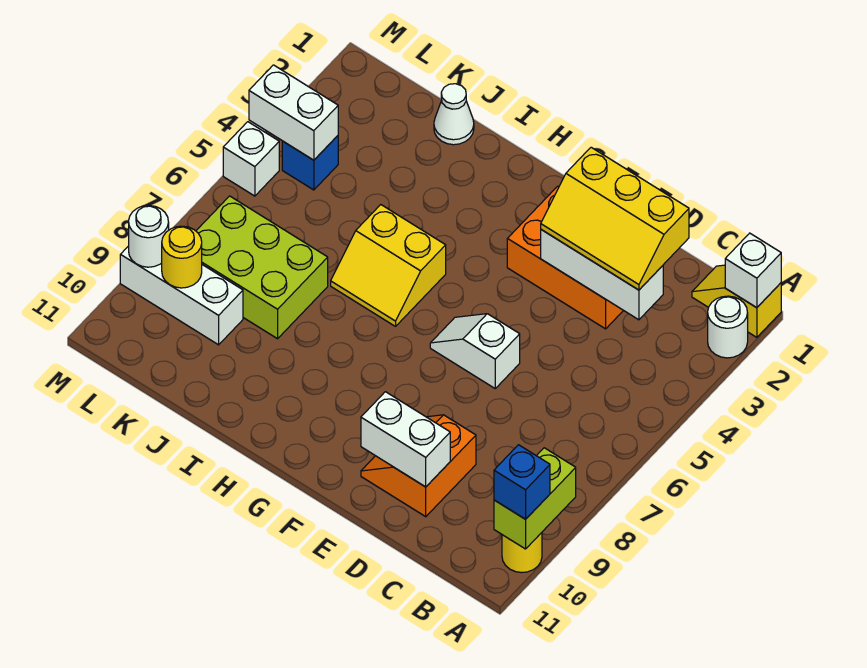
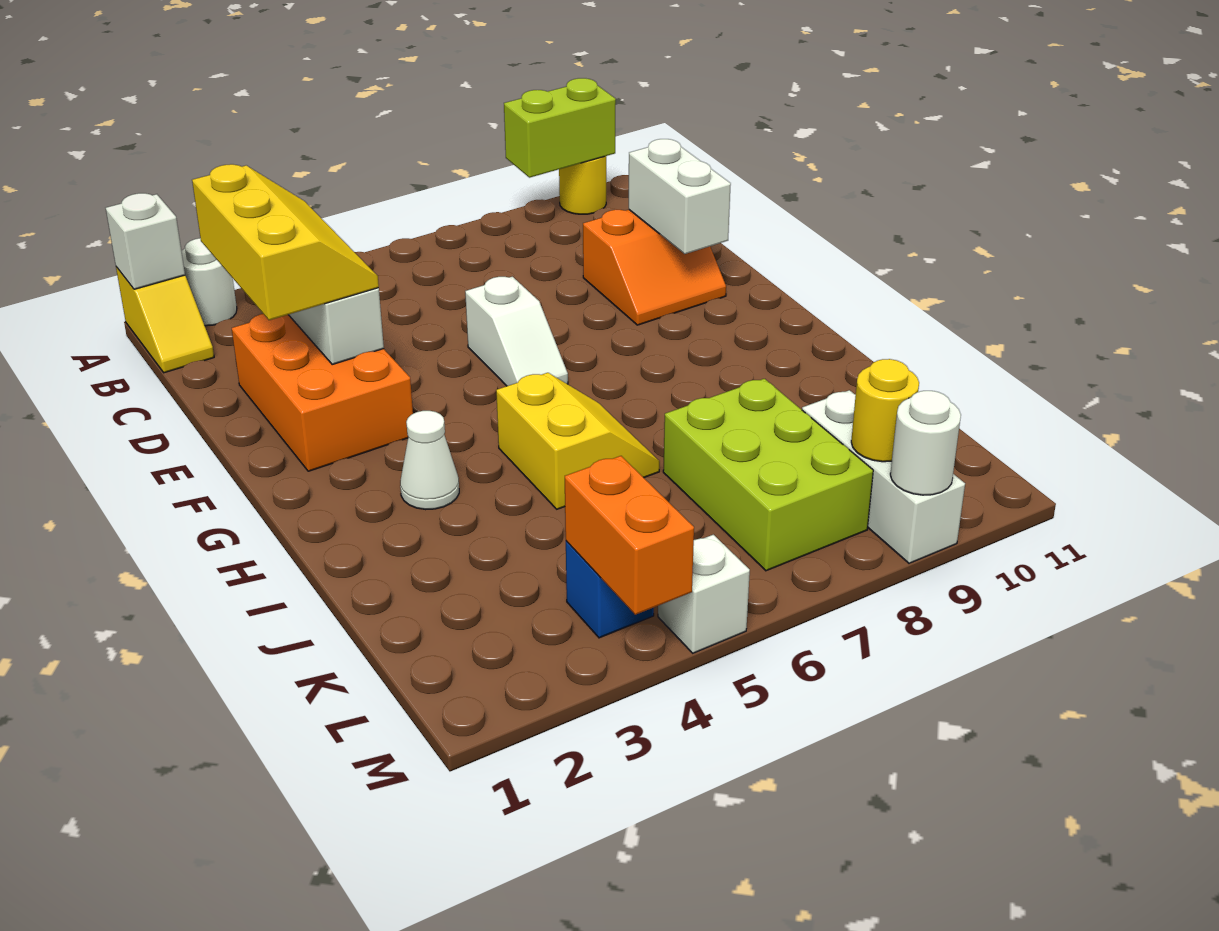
blue 1x1 brick [494,445,550,519] -> none
white 1x1 cone [434,84,474,145] -> white 1x1 cone moved to [400,411,459,510]
white 1x2 brick [249,65,338,160] -> orange 1x2 brick [565,456,694,615]

